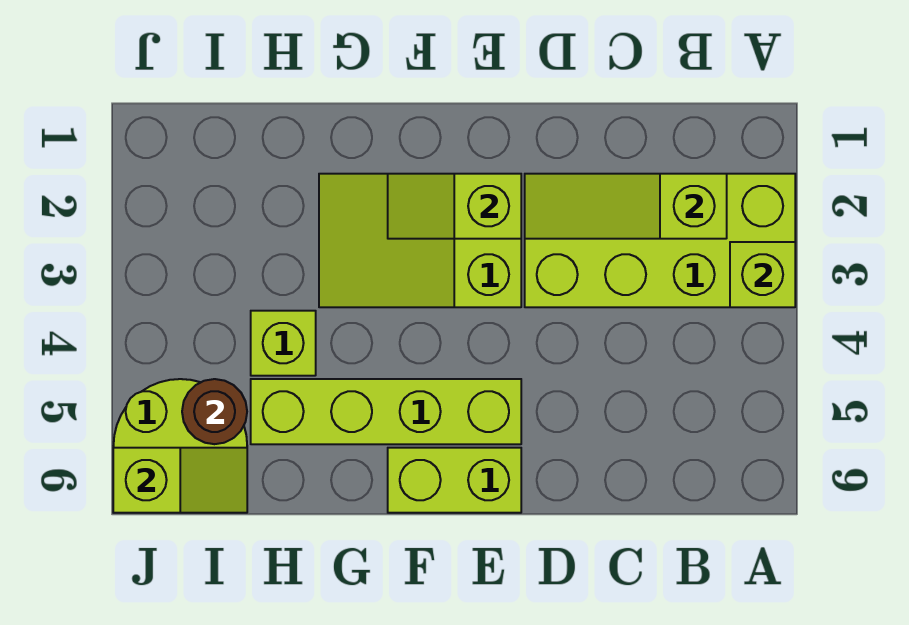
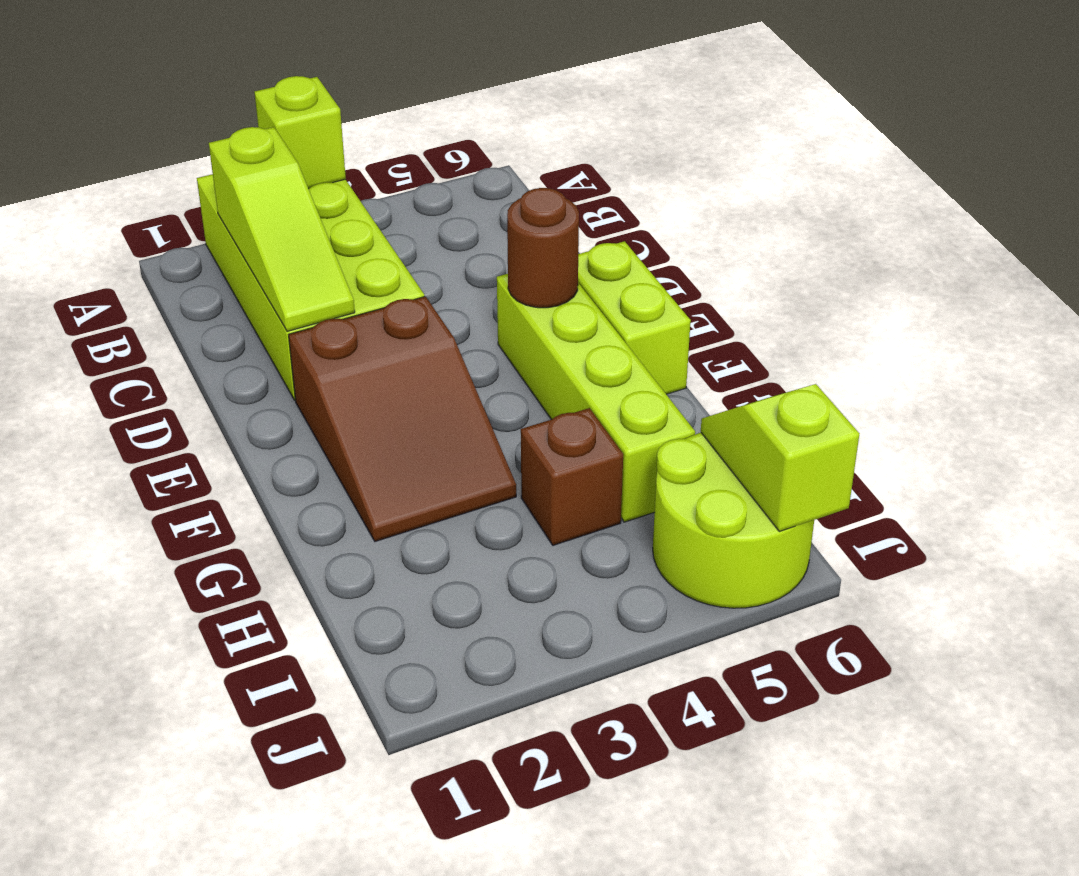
lime 2x3 slope [319,174,521,307] -> brown 2x3 slope [289,296,516,542]
lime 1x2 slope [388,174,521,239] -> none
lime 1x1 brick [251,311,316,376] -> brown 1x1 brick [521,408,623,545]
brown 1x1 round brick [182,379,247,444] -> brown 1x1 round brick moved to [507,188,579,308]

